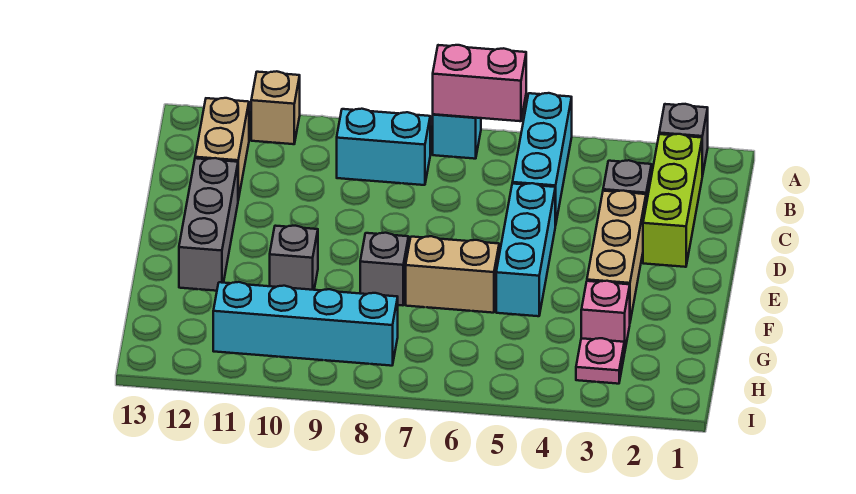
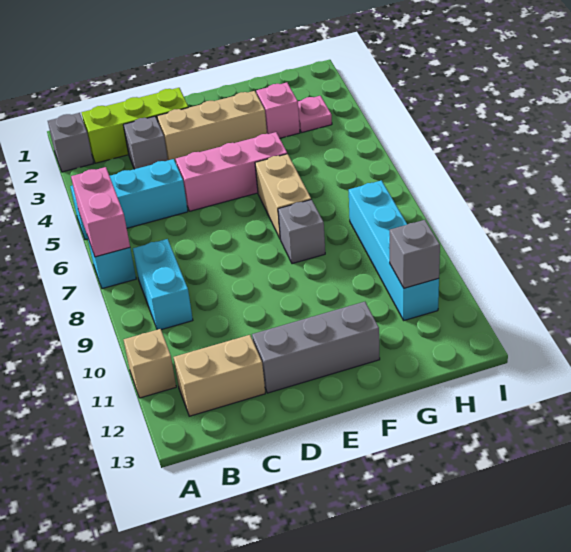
cyan 1x3 brick [496,183,555,316] -> pink 1x3 brick [176,132,287,211]
grey 1x1 brick [270,226,318,290] -> grey 1x1 brick moved to [390,220,440,288]

